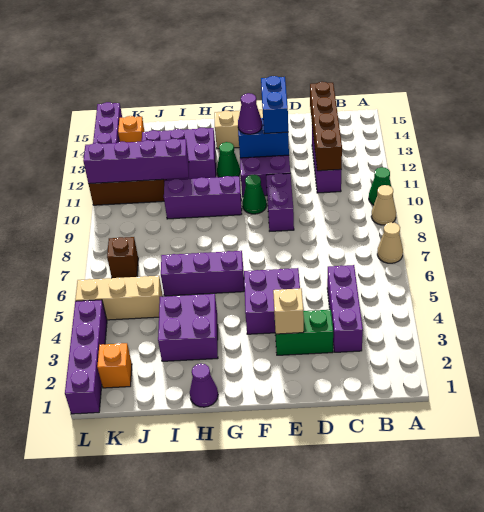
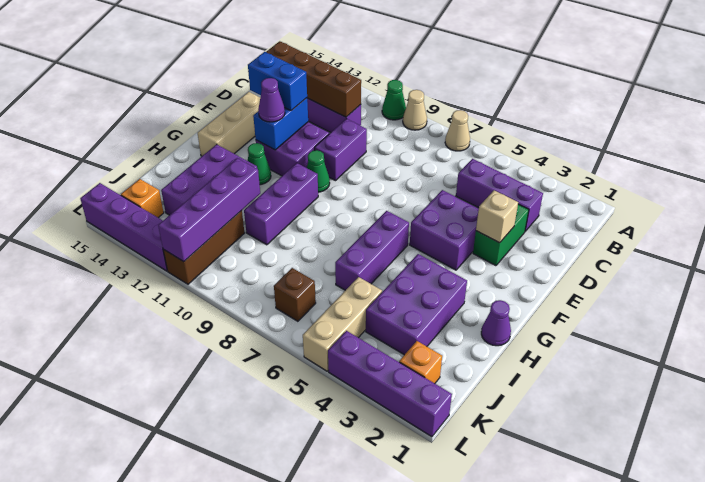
purple 1x2 brick [266,173,294,231] -> purple 1x2 brick turned to [315,119,367,181]
purple 2x2 brick [158,294,218,361] -> purple 2x3 brick [366,254,467,355]

